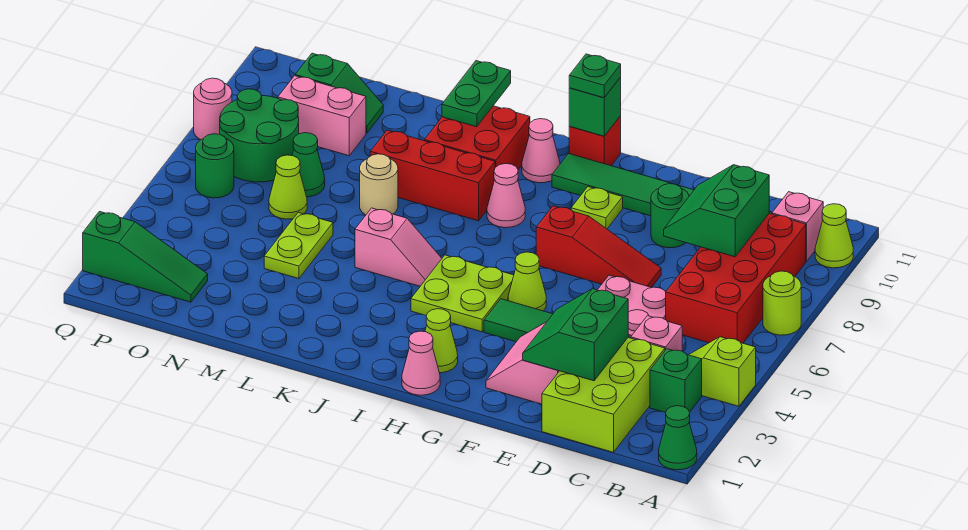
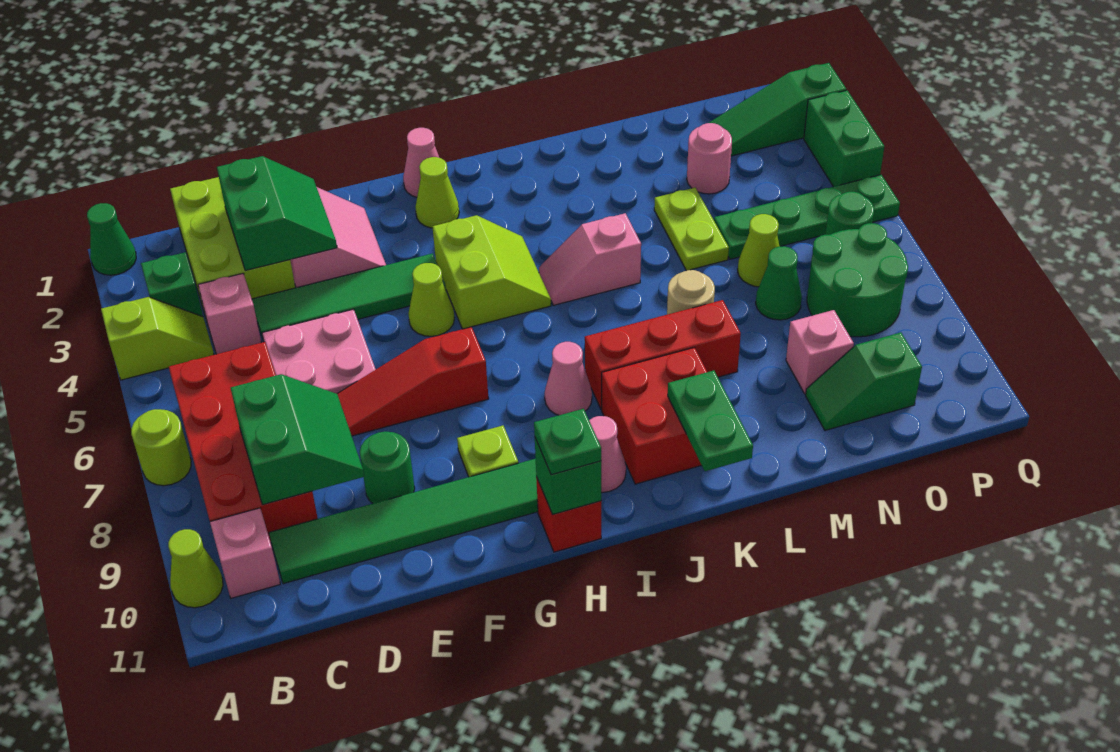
lime 2x2 plate [411,255,514,332] -> lime 2x2 slope [432,215,551,329]
none -> green 1x4 plate [714,175,900,259]
pink 1x2 brick [278,76,366,156] -> pink 1x1 brick [786,310,854,394]
none -> green 1x2 brick [804,90,884,187]
pink 1x1 round brick [194,78,232,140] -> pink 1x1 round brick moved to [687,123,732,194]

